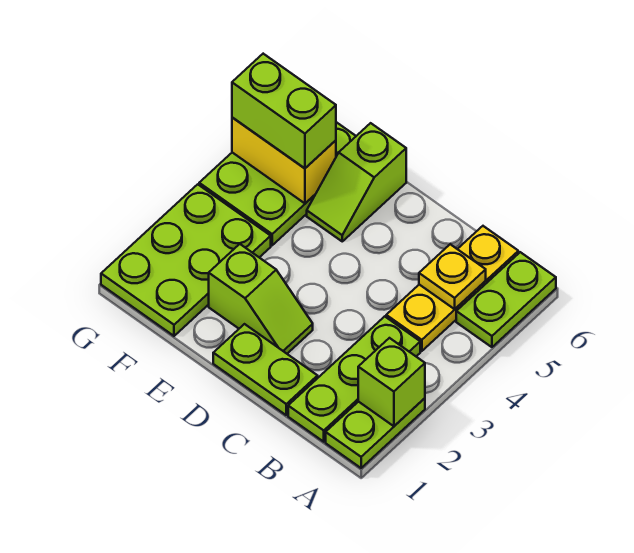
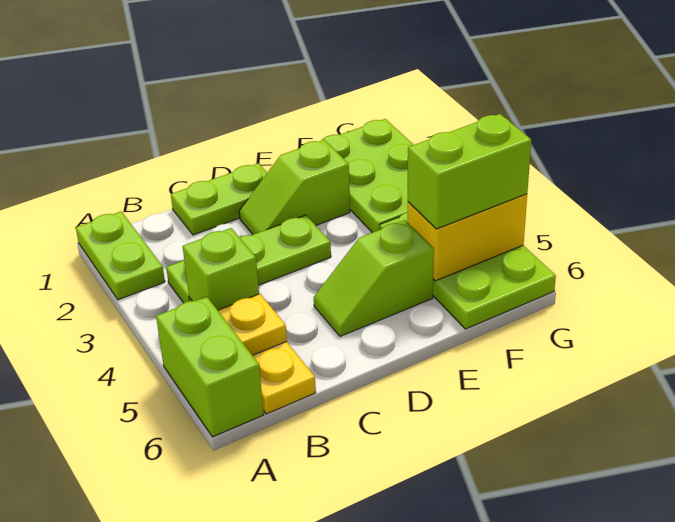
lime 1x1 brick [358,338,425,426] -> lime 1x1 brick moved to [183,228,259,310]
lime 1x2 plate [456,252,556,347] -> lime 1x2 brick [156,296,264,437]
lime 1x3 plate [288,316,420,442] -> lime 1x3 plate turned to [166,215,331,303]
lime 1x2 slope [307,123,406,241] -> lime 1x2 slope turned to [314,220,434,336]

